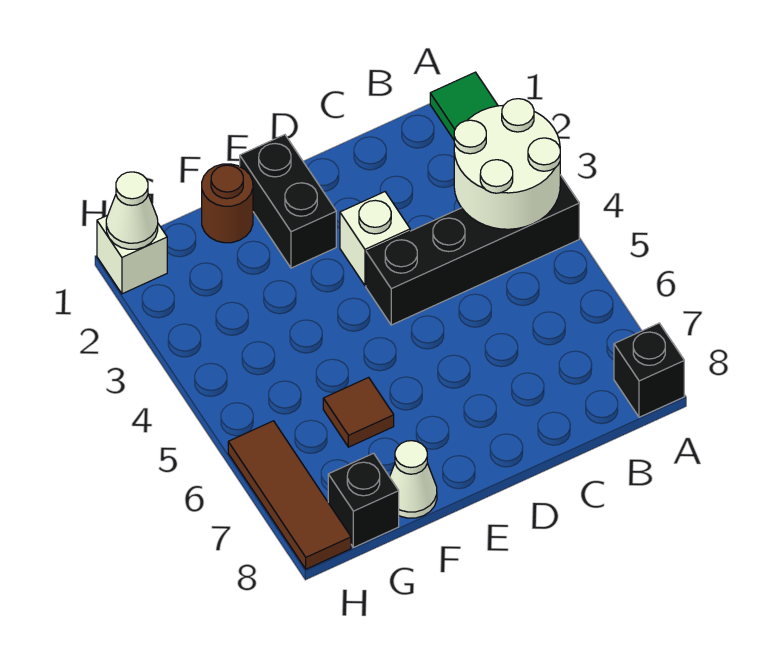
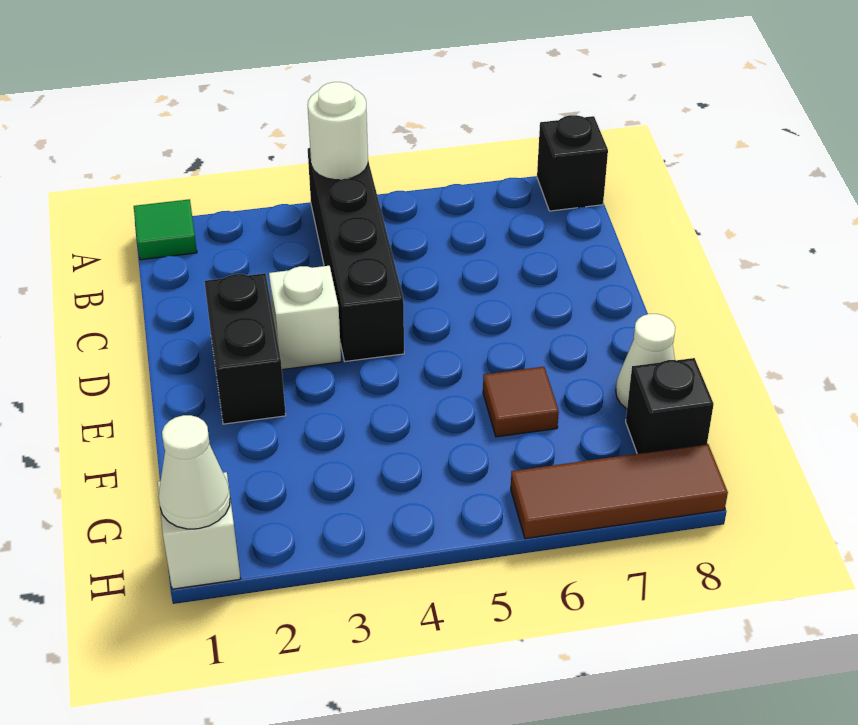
white 2x2 round brick [454,99,560,229] -> white 1x1 round brick [308,82,368,180]
black 1x2 brick [240,135,336,268] -> black 1x2 brick turned to [204,273,286,424]
brown 1x1 round brick [202,164,253,243] -> none

